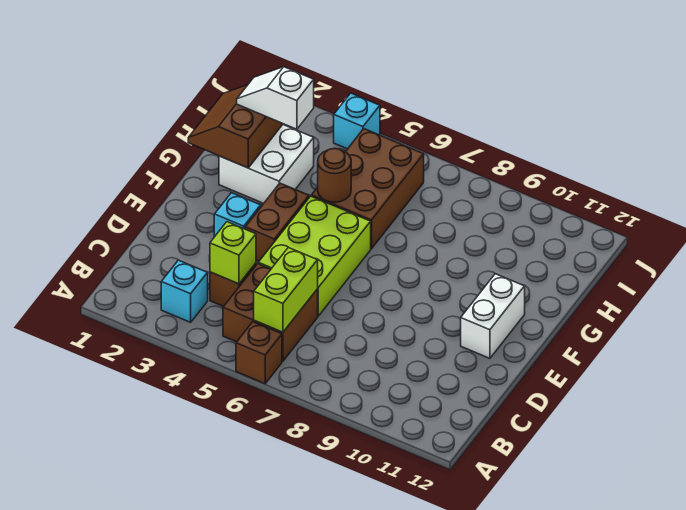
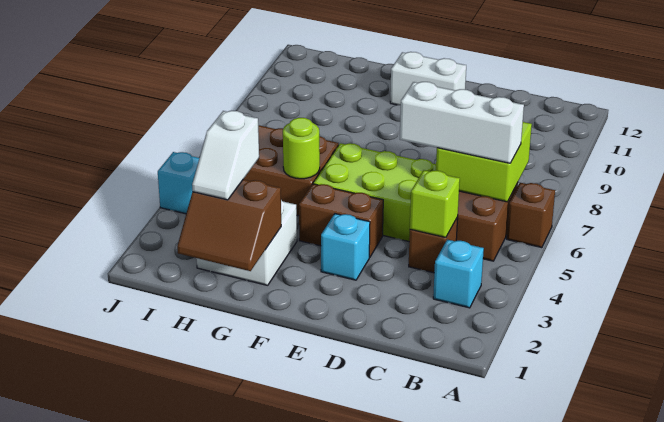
lime 1x2 brick [254,247,318,332] -> lime 2x2 brick [436,122,532,202]
none -> white 1x3 brick [400,82,524,163]
brown 1x1 round brick [318,148,351,202] -> lime 1x1 round brick [283,118,320,179]

